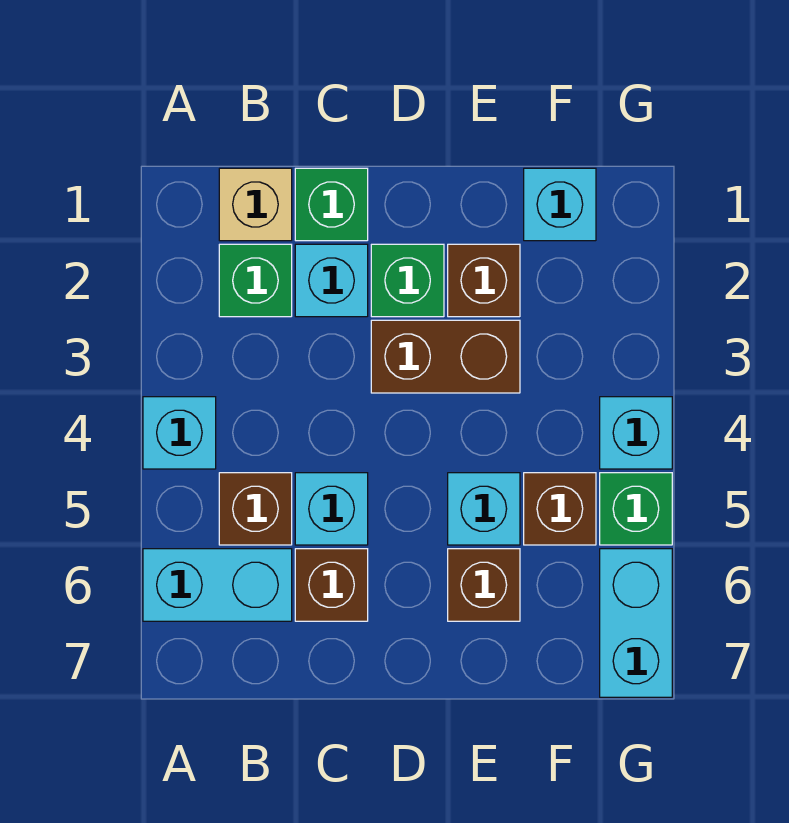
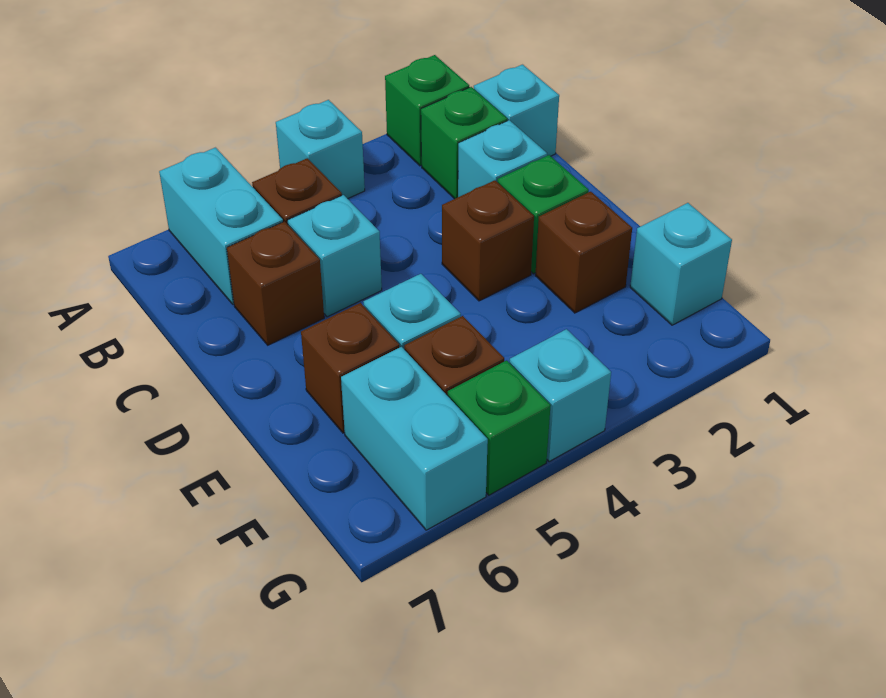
tan 1x1 brick [219,168,292,241] -> cyan 1x1 brick [474,65,559,156]
green 1x1 brick [295,168,368,241] -> green 1x1 brick moved to [385,55,469,166]
brown 1x2 brick [371,320,520,393] -> brown 1x1 brick [442,180,534,301]
cyan 1x2 brick [600,549,672,697] -> cyan 1x2 brick turned to [341,347,488,530]

